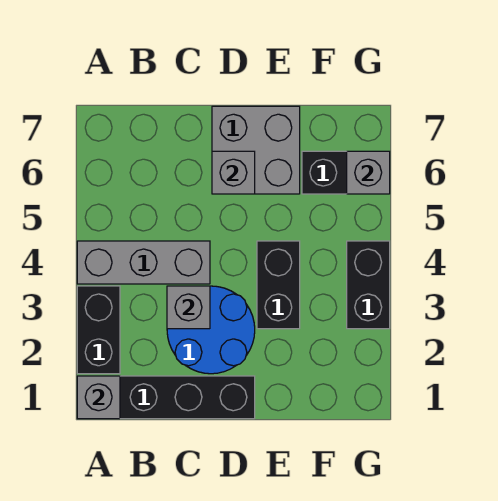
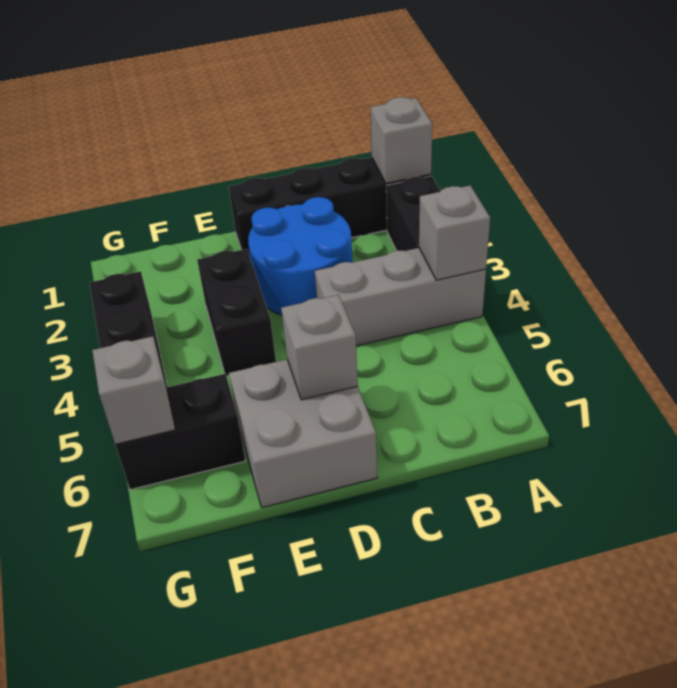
grey 1x1 brick [167,286,210,329] -> grey 1x1 brick moved to [419,186,490,280]

